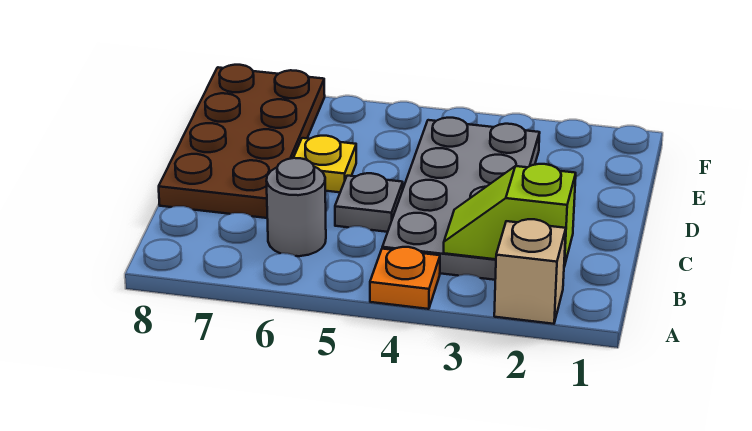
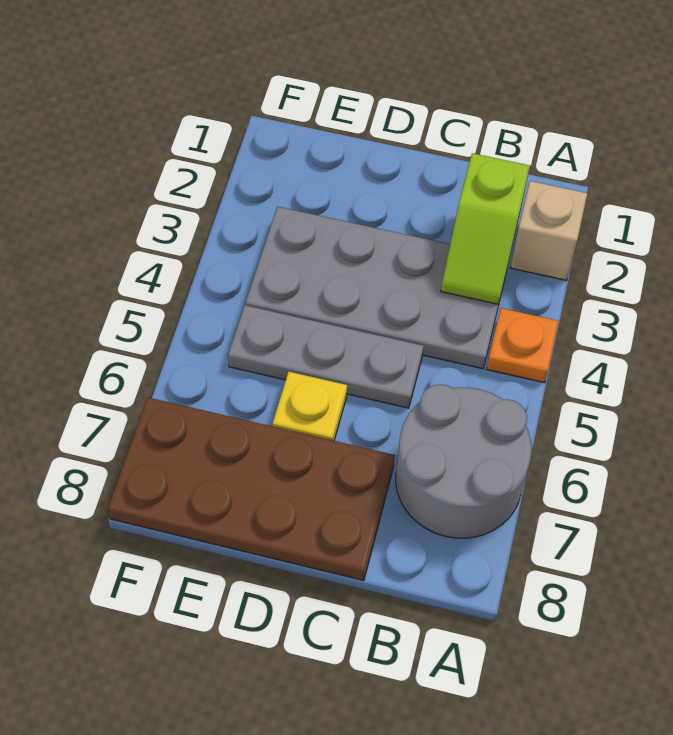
grey 1x1 round brick [267,158,326,256] -> grey 2x2 round brick [396,384,532,538]
grey 1x1 plate [335,173,403,232] -> grey 1x3 plate [228,305,423,408]

